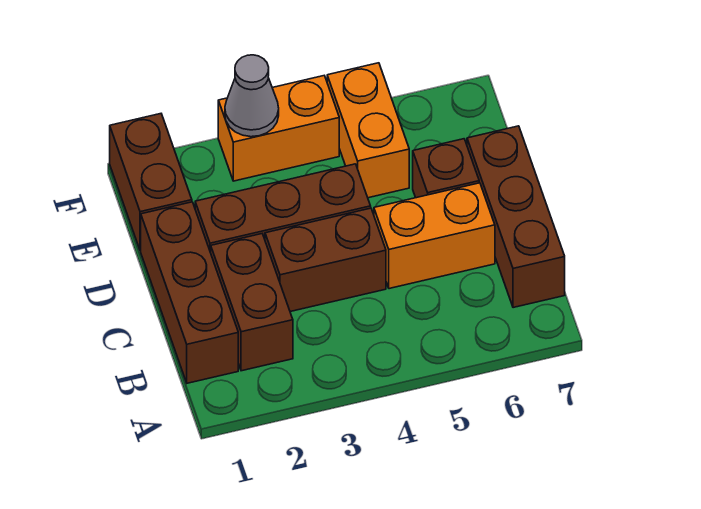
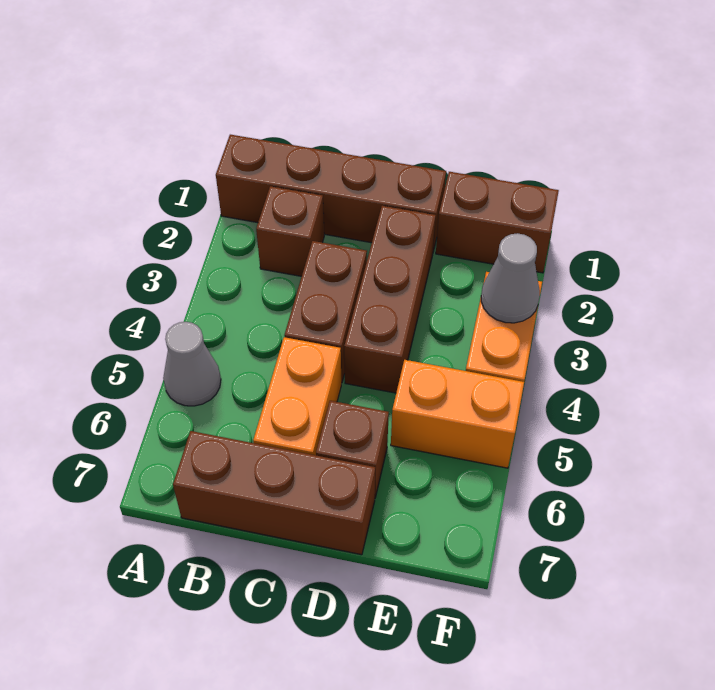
none -> grey 1x1 cone [163,322,221,406]
brown 1x3 brick [141,202,238,383] -> brown 1x4 brick [216,135,446,251]
brown 1x2 brick [211,234,293,371] -> brown 1x1 brick [256,186,324,276]

